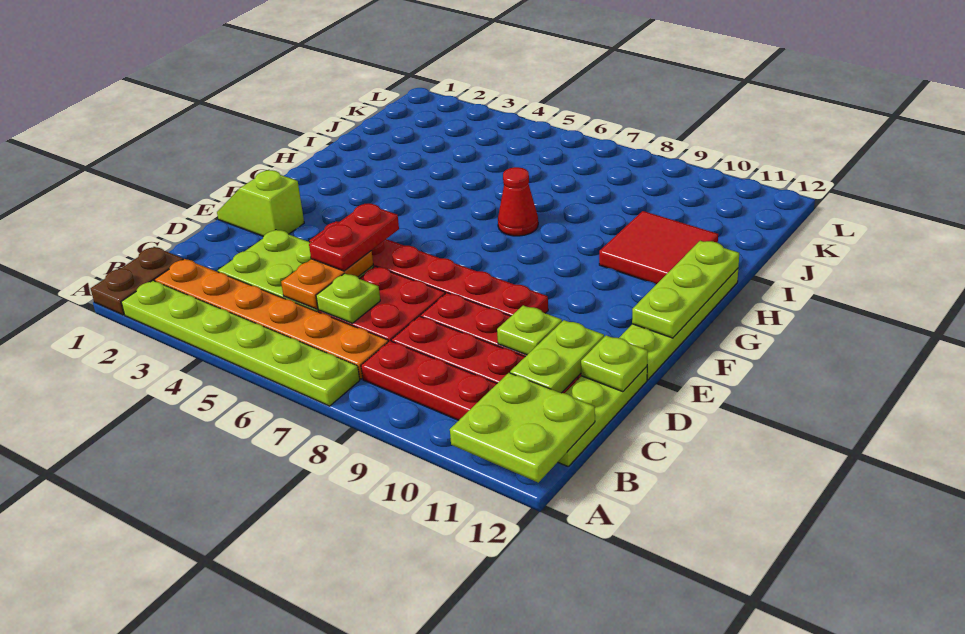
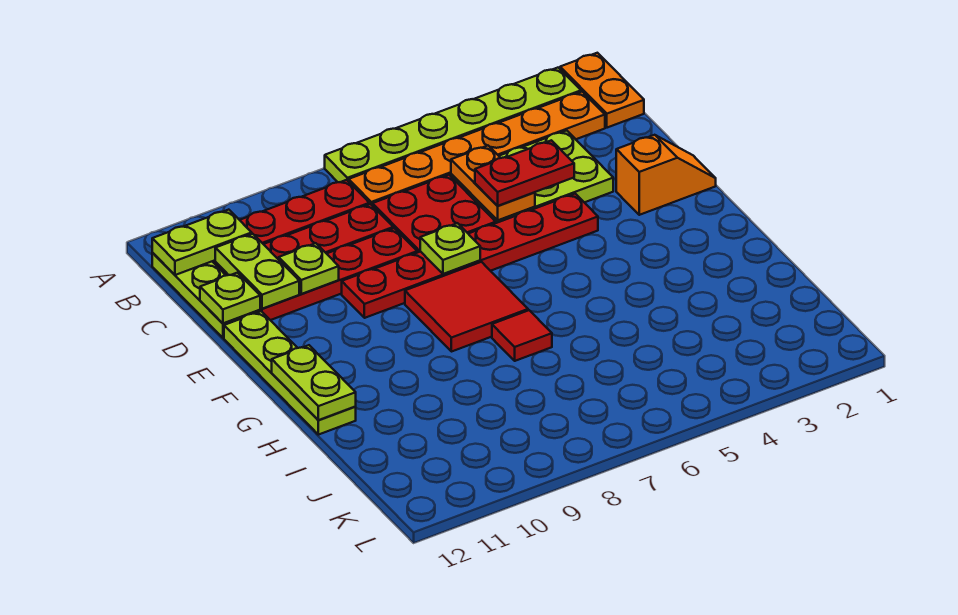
brown 1x2 plate [91,247,183,315] -> orange 1x2 plate [560,53,644,128]
lime 2x2 plate [450,373,595,482] -> lime 1x2 plate [152,210,252,275]
lime 1x1 plate [316,273,380,323] -> lime 1x1 plate moved to [420,223,480,274]
red 1x2 plate [309,204,399,271] -> red 1x2 plate turned to [475,140,574,206]
lime 1x2 slope [217,170,304,236] -> orange 1x2 slope [616,135,716,215]
lime 1x3 plate [632,241,739,338] -> lime 1x2 plate [272,345,356,420]
red 1x1 cone [498,167,538,236] -> red 1x1 tile [492,310,552,361]
red 2x2 tile [599,211,718,284] -> red 2x2 tile moved to [405,262,528,352]

